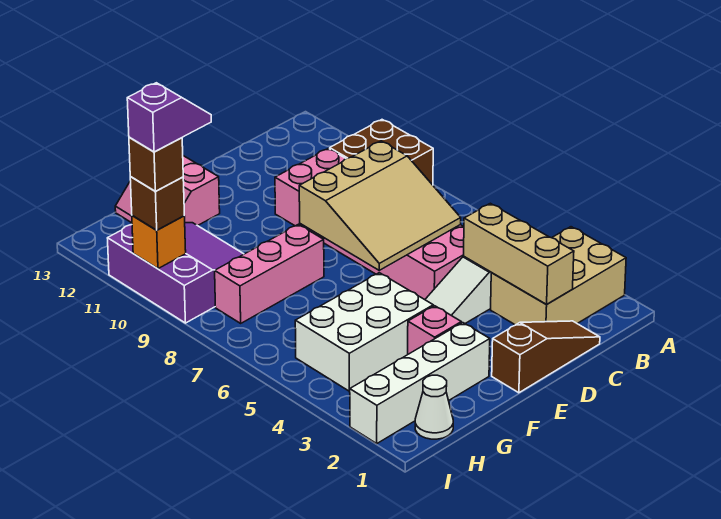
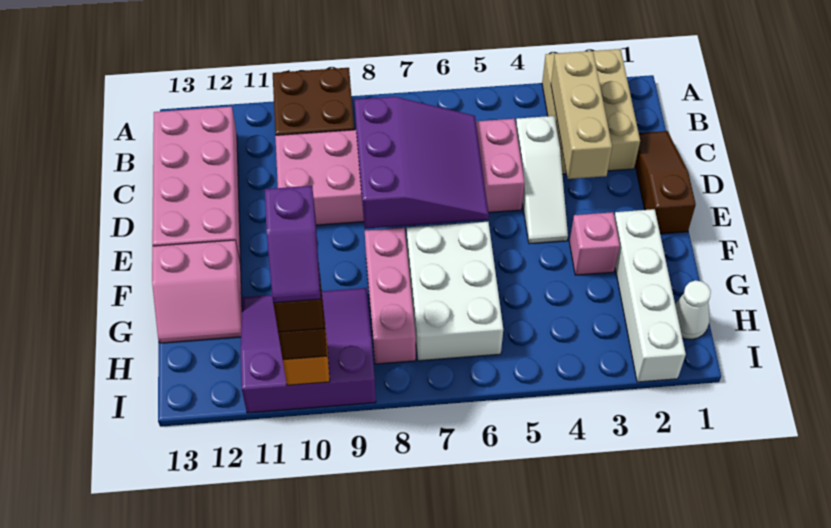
none -> pink 2x4 brick [152,107,241,264]
tan 1x3 brick [464,203,574,305] -> tan 1x3 brick turned to [551,51,612,179]
tan 3x3 slope [299,141,461,270] -> purple 3x3 slope [355,97,489,229]
white 2x3 brick [295,273,433,391] -> white 2x3 brick moved to [407,222,503,361]
purple 1x2 slope [127,83,211,152] -> purple 1x2 slope turned to [265,186,321,303]

